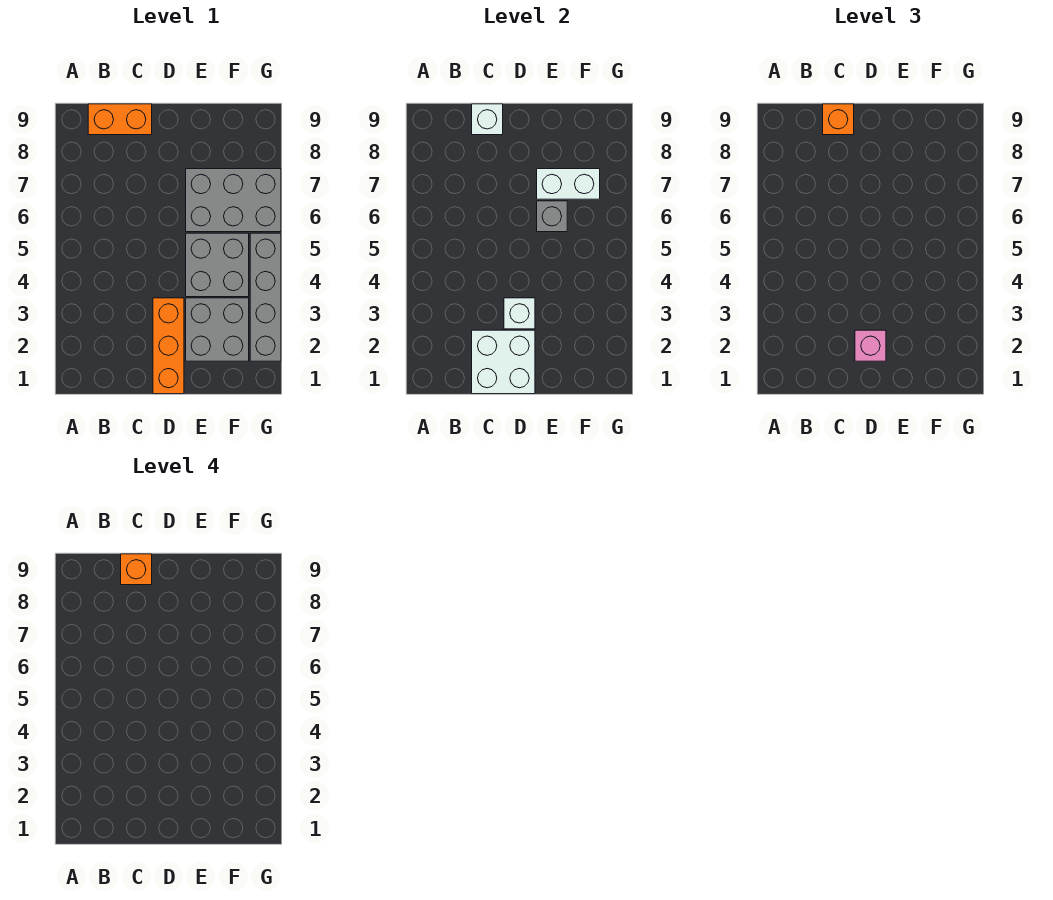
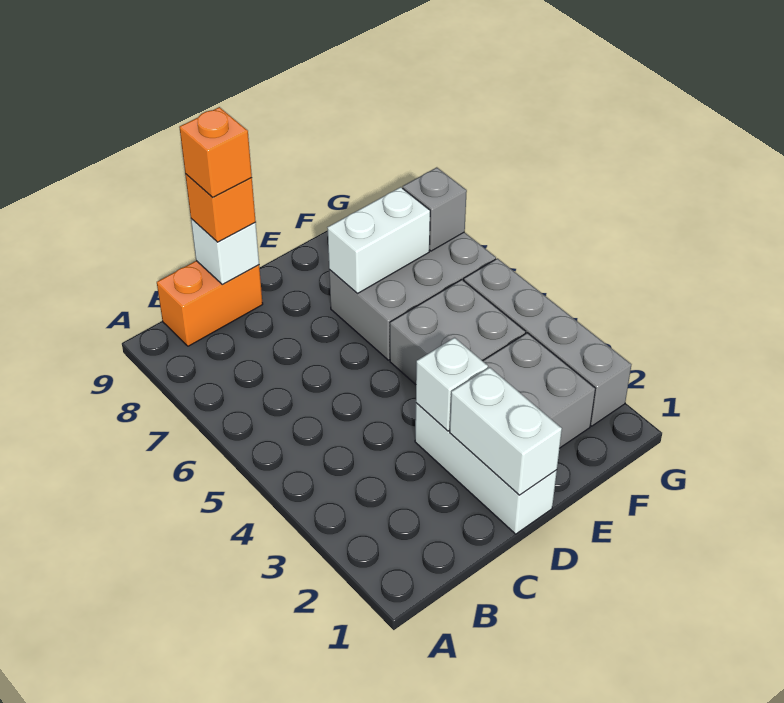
white 2x2 brick [472,330,535,394] -> white 1x2 brick [450,367,562,495]
orange 1x3 brick [153,298,184,394] -> white 1x3 brick [415,403,557,534]
pink 1x1 brick [855,330,886,361] -> none
grey 1x1 brick [537,201,567,232] -> grey 1x1 brick moved to [403,167,467,251]

